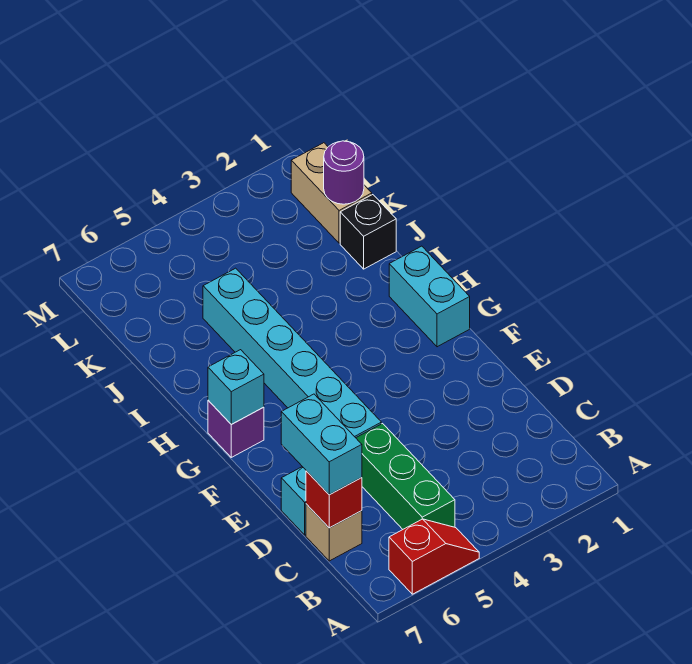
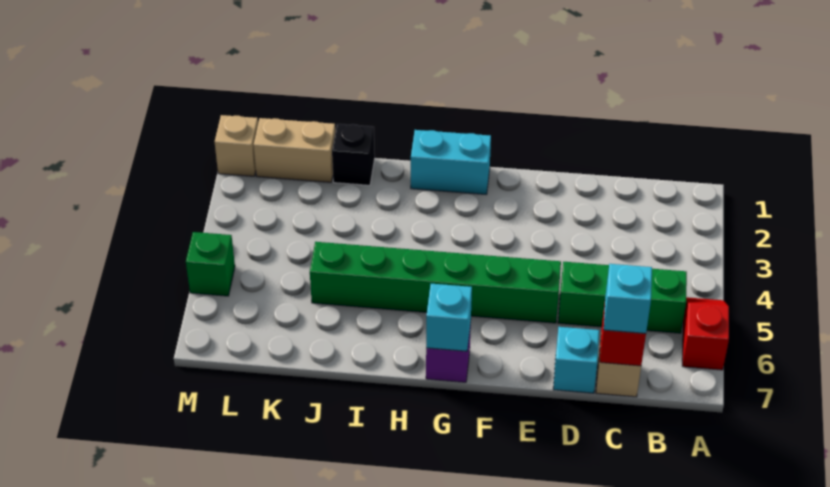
cyan 1x2 brick [281,394,362,495] -> cyan 1x1 brick [604,264,652,333]
cyan 1x6 brick [203,268,381,438] -> green 1x6 brick [310,242,561,323]
purple 1x1 round brick [324,141,364,204] -> none
none -> tan 1x1 brick [215,115,258,176]
none -> green 1x1 brick [186,232,235,296]

